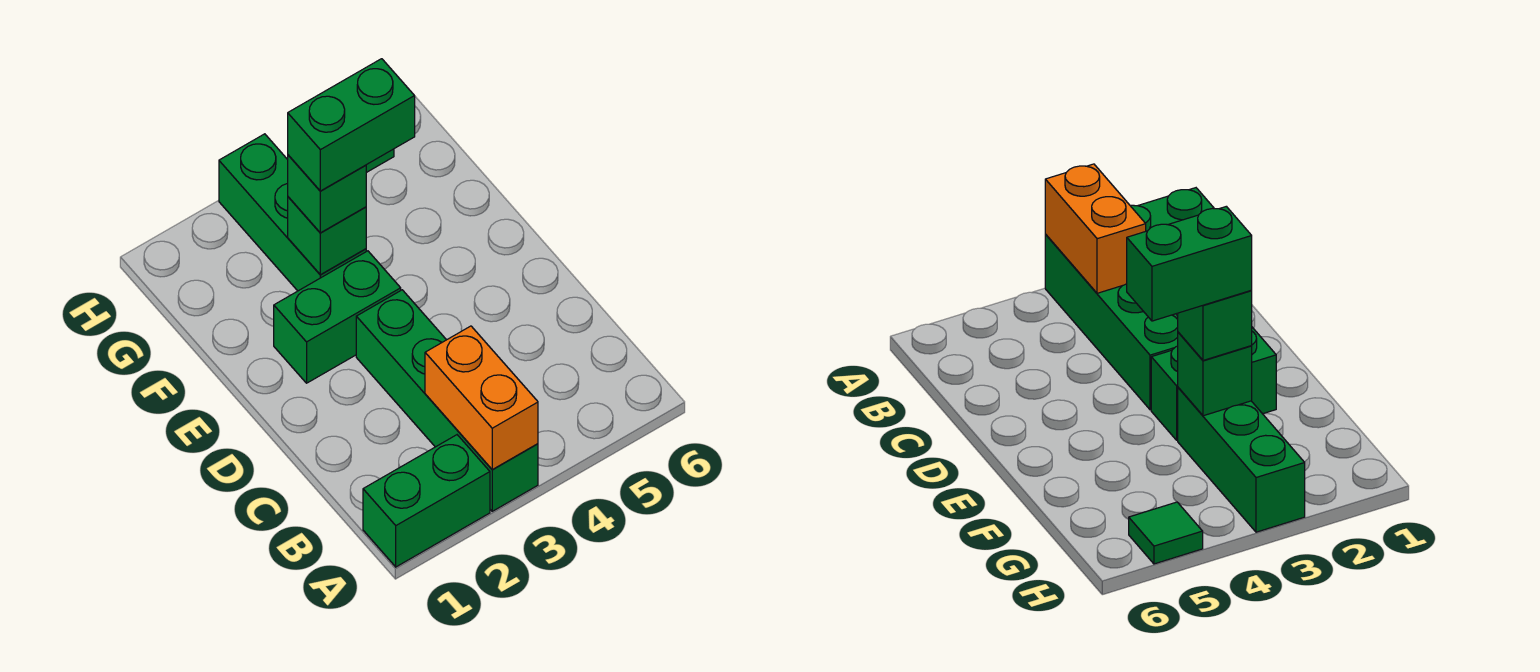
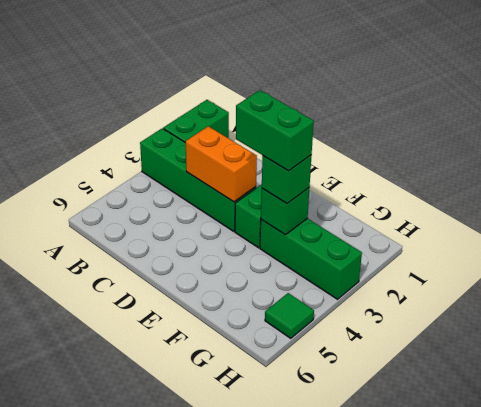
orange 1x2 brick [425,326,538,469] -> orange 1x2 brick moved to [186,126,257,202]
green 1x2 brick [288,59,415,191] -> green 1x2 brick turned to [236,90,314,171]

